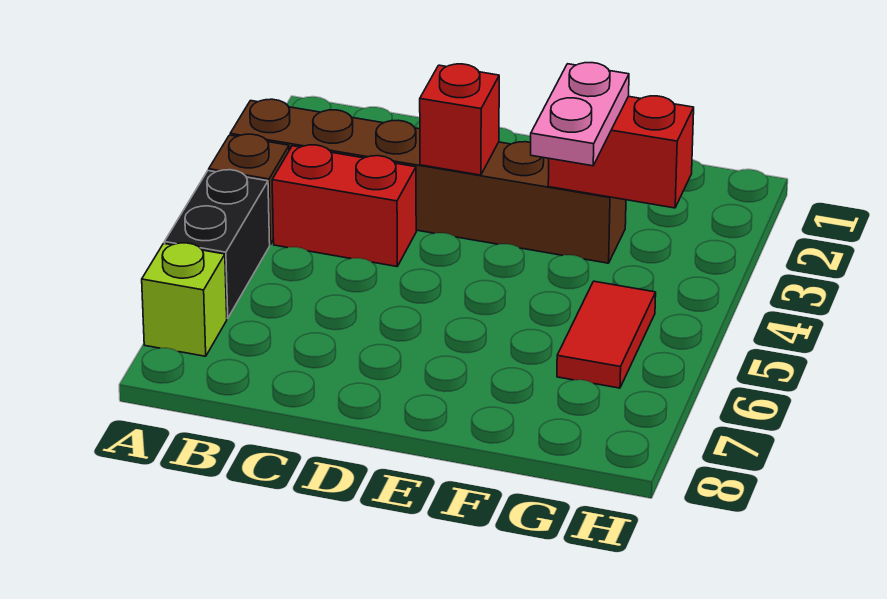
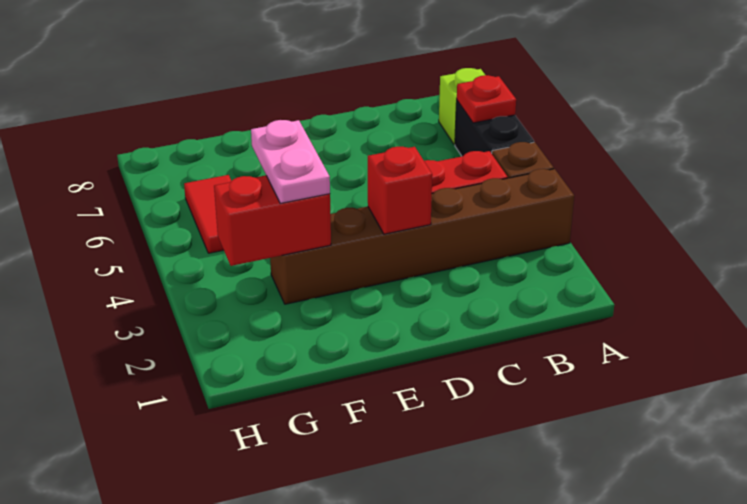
none -> red 1x1 plate [457,75,516,123]

